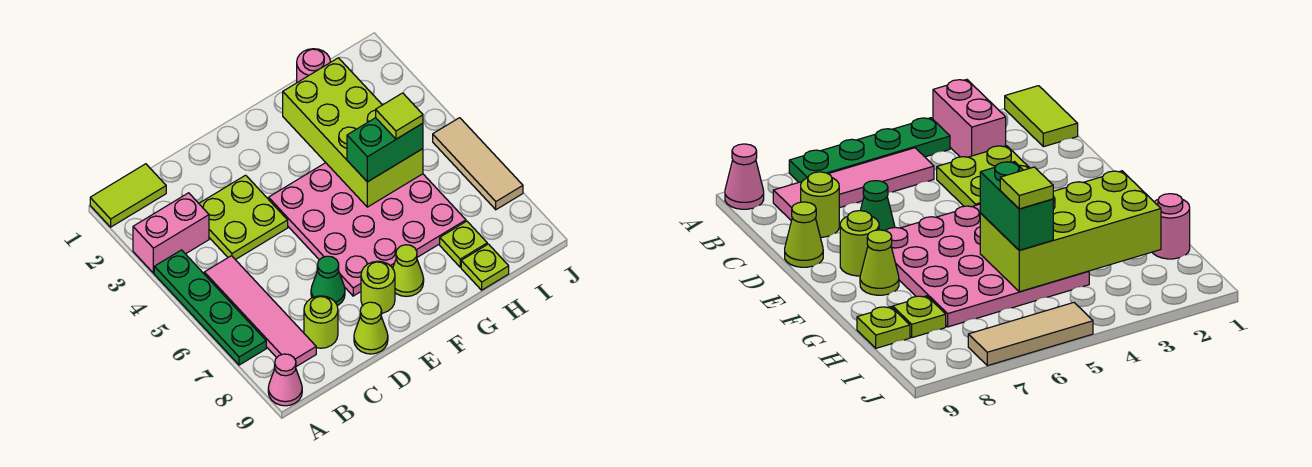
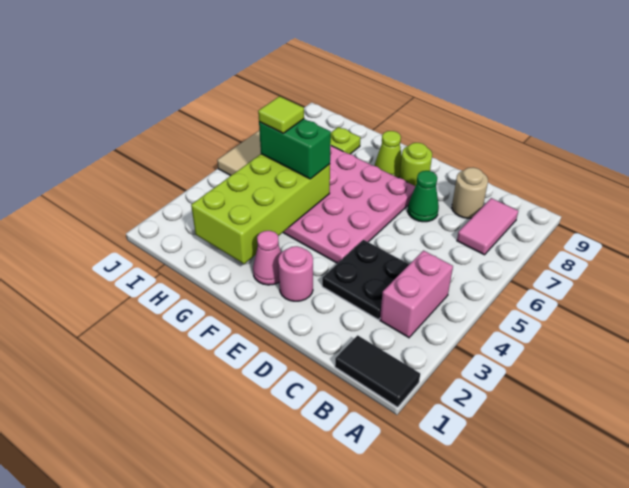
lime 1x2 tile [90,164,166,227] -> black 1x2 tile [335,335,420,407]
pink 1x2 brick [133,193,209,273] -> pink 1x2 brick turned to [380,251,453,338]
green 1x4 plate [154,250,266,365] -> none
pink 1x1 cone [268,354,302,406] -> pink 1x1 cone moved to [253,231,281,285]
pink 1x4 tile [204,256,316,367] -> pink 1x2 tile [457,198,518,255]
lime 2x2 plate [199,175,288,260] -> black 2x2 plate [322,240,409,320]
lime 1x1 round brick [304,296,338,348] -> tan 1x1 round brick [452,167,488,218]
lime 1x1 cone [354,302,388,354] -> none
pink 1x1 round brick [297,49,330,82] -> pink 1x1 round brick moved to [278,246,313,301]
lime 1x1 plate [461,244,509,290] -> none

